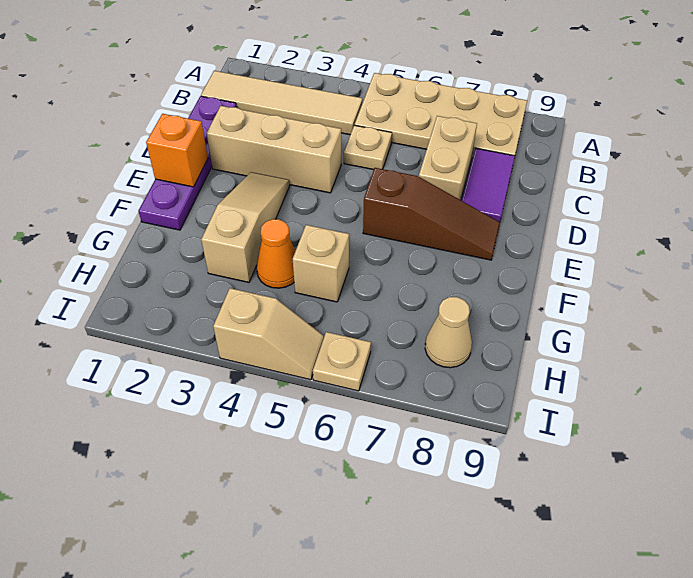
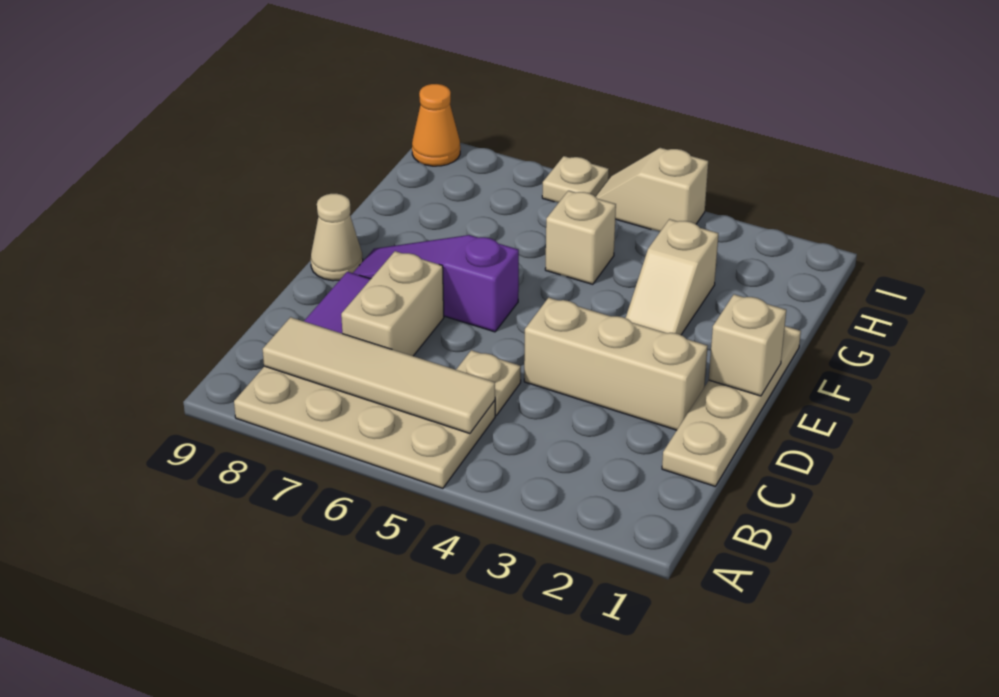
tan 1x4 tile [201,71,362,135] -> tan 1x4 tile moved to [263,317,495,434]
purple 1x4 plate [138,96,236,230] -> tan 1x4 plate [662,326,801,486]
orange 1x1 brick [146,114,208,187] -> tan 1x1 brick [709,294,786,396]
tan 1x3 slope [201,172,289,282] -> tan 1x2 slope [626,219,719,335]
brown 1x3 slope [363,168,500,260] -> purple 1x3 slope [353,235,519,332]
orange 1x1 cone [256,219,295,288] -> orange 1x1 cone moved to [412,84,460,166]
tan 1x1 cone [425,297,472,368] -> tan 1x1 cone moved to [311,194,363,281]

